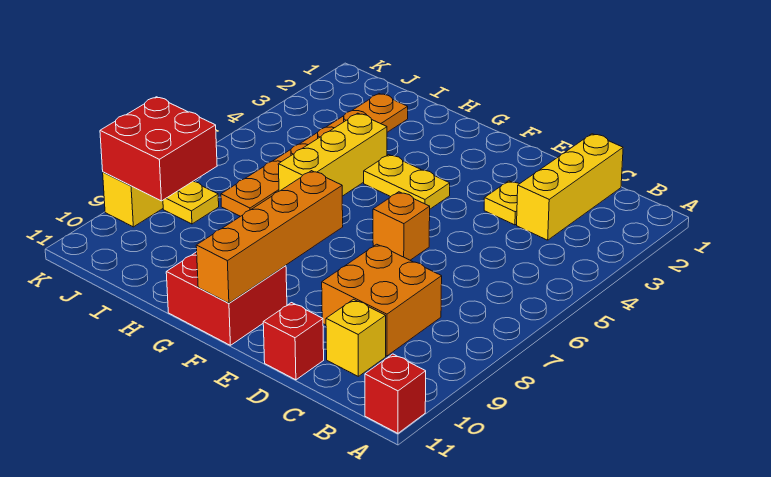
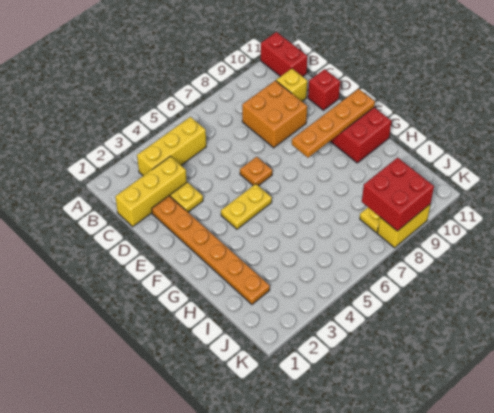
red 1x1 brick [365,354,426,433] -> red 1x2 brick [261,32,307,77]
orange 1x1 brick [373,192,430,260] -> orange 1x1 plate [240,157,272,186]
yellow 1x2 plate [364,155,450,209] -> yellow 1x2 plate turned to [221,184,272,229]
orange 1x4 brick [196,171,343,303] -> orange 1x4 plate [292,89,375,158]
yellow 1x3 brick [278,113,387,196] -> yellow 1x3 brick moved to [137,117,206,176]
orange 1x6 plate [221,94,408,216] -> orange 1x6 plate turned to [152,196,270,304]

